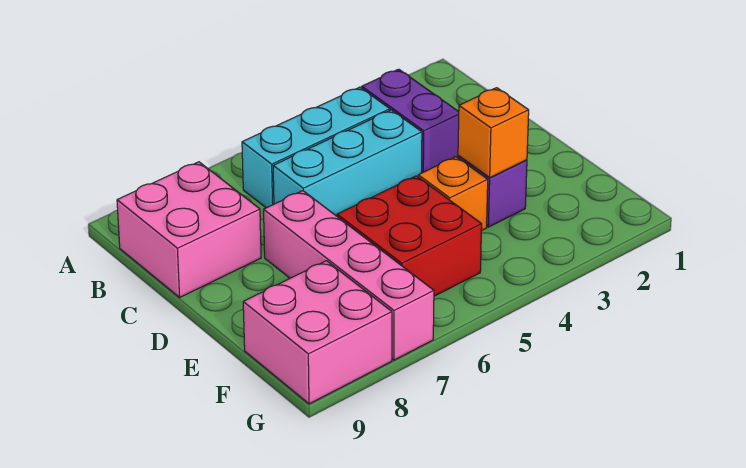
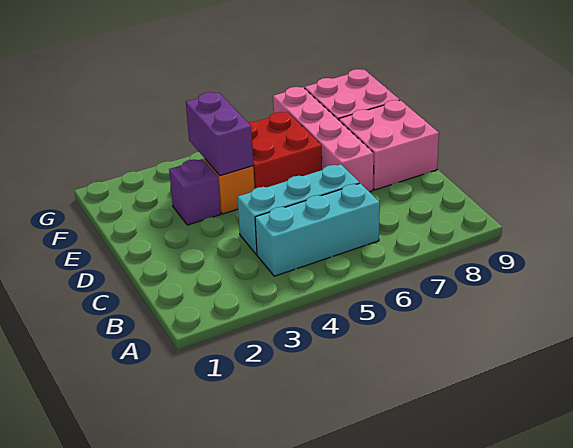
purple 1x2 brick [362,69,459,173] -> purple 1x2 brick moved to [186,92,253,176]
pink 2x2 brick [117,162,261,297] -> pink 2x2 brick moved to [339,100,439,190]
orange 1x1 brick [458,88,529,178] -> none

